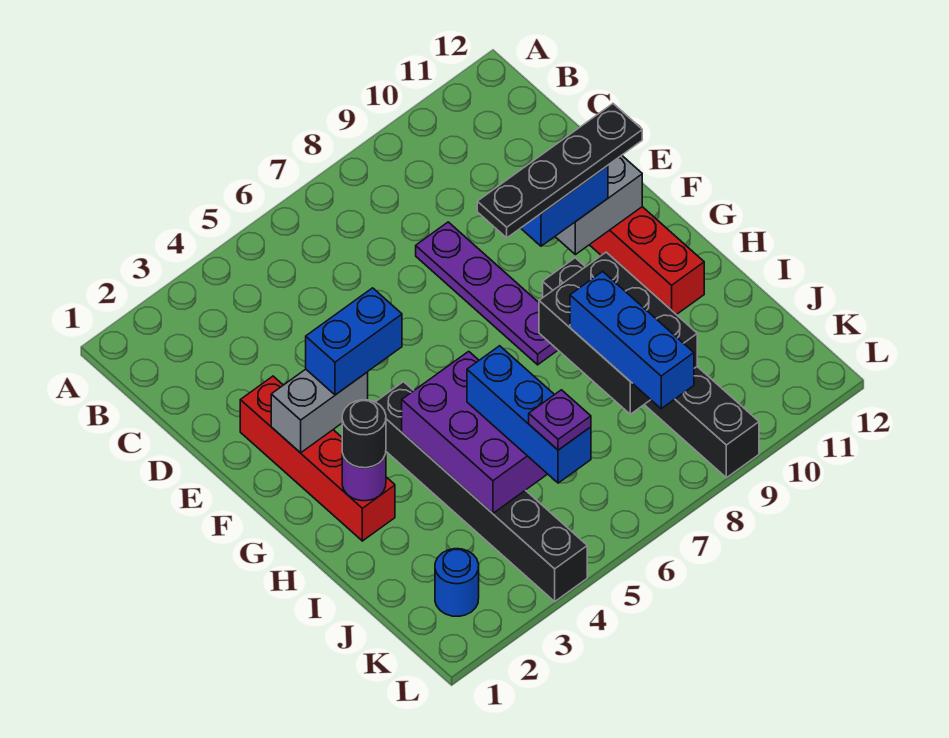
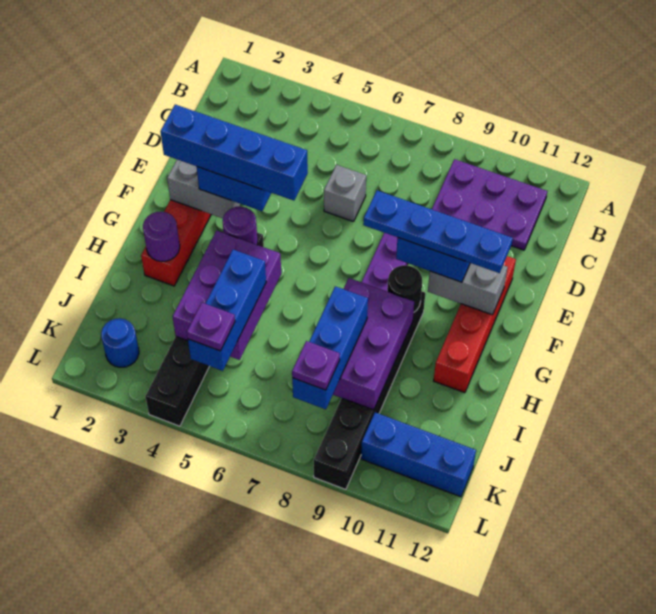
none -> purple 2x3 plate [432,159,547,250]
none -> grey 1x1 brick [324,165,366,222]
none -> blue 1x4 brick [160,105,308,201]
black 1x4 plate [477,104,642,238] -> blue 1x4 plate [363,191,513,273]
none -> purple 1x1 round brick [223,207,258,245]
black 1x1 round brick [342,400,386,468] -> black 1x1 round brick moved to [387,265,422,312]
black 2x3 brick [539,252,697,414] -> purple 2x3 brick [333,278,414,410]
none -> purple 1x1 plate [292,341,340,390]
none -> blue 1x3 brick [361,413,476,497]

